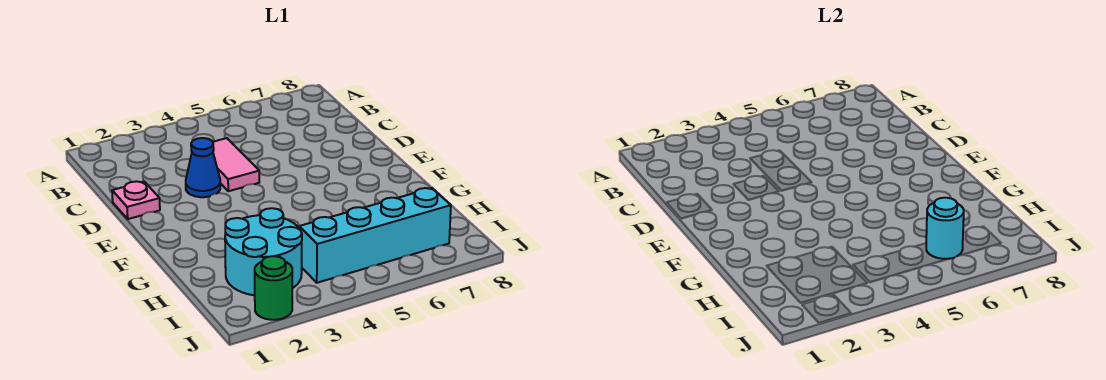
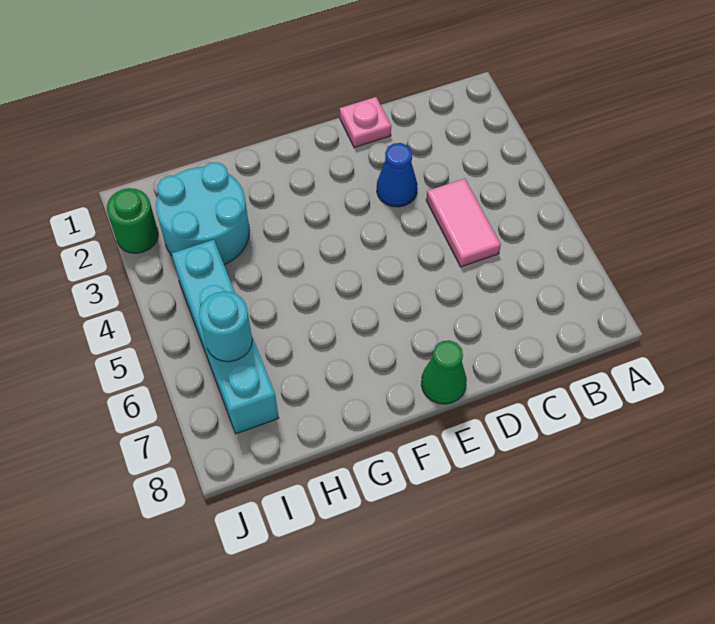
pink 1x2 tile [213,138,259,191] -> pink 1x2 tile turned to [426,179,501,267]
none -> green 1x1 cone [421,340,467,404]

